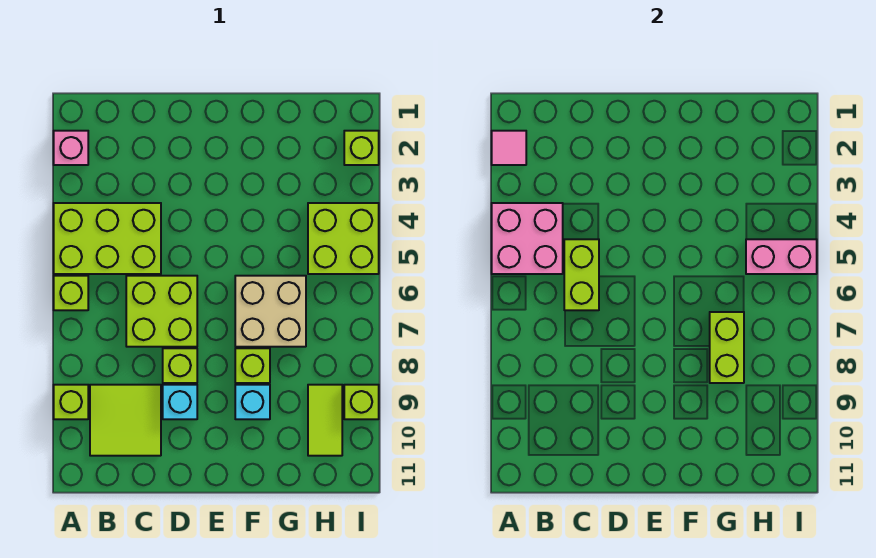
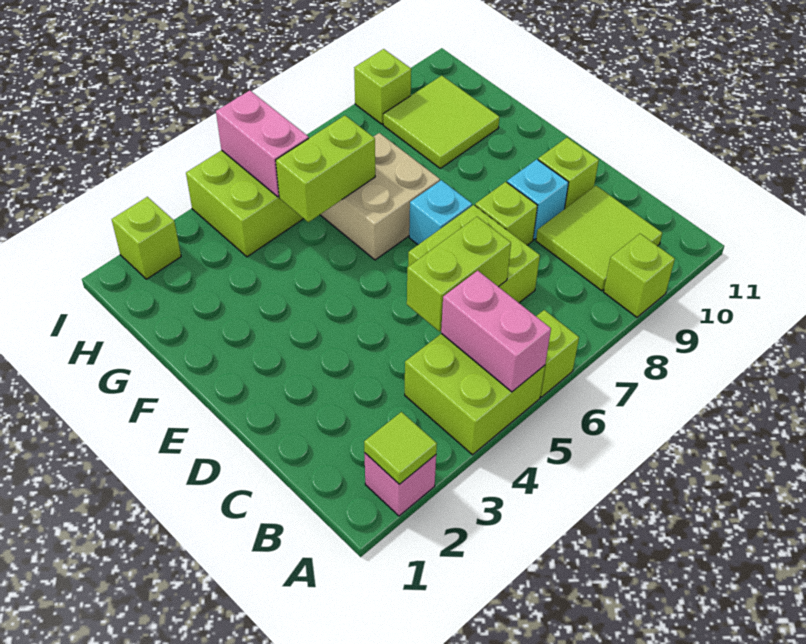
pink 1x1 tile [492,131,526,165] -> lime 1x1 tile [364,412,437,484]
lime 2x3 brick [54,203,161,274] -> lime 2x2 brick [405,334,545,455]
pink 2x2 brick [492,203,563,274] -> pink 1x2 brick [441,271,551,392]
lime 1x1 brick [235,348,270,383] -> lime 1x1 brick moved to [538,138,599,208]
cyan 1x1 brick [235,385,270,419] -> cyan 1x1 brick moved to [409,180,472,245]
lime 1x2 brick [710,312,744,383] -> lime 1x2 brick moved to [276,116,375,222]
lime 1x2 tile [308,385,342,456] -> lime 2x2 tile [383,76,499,168]

